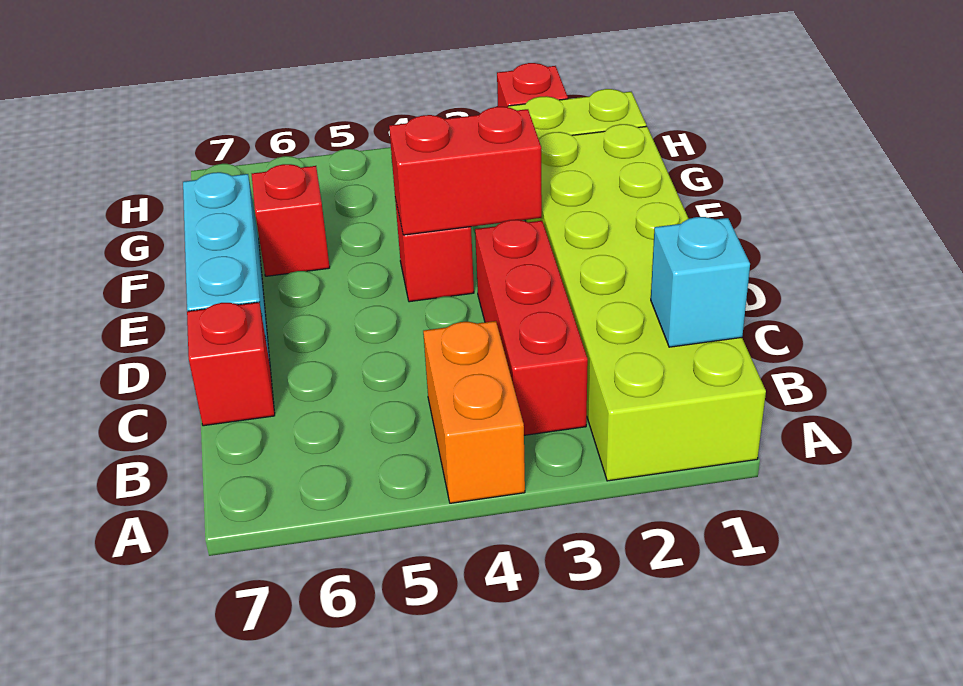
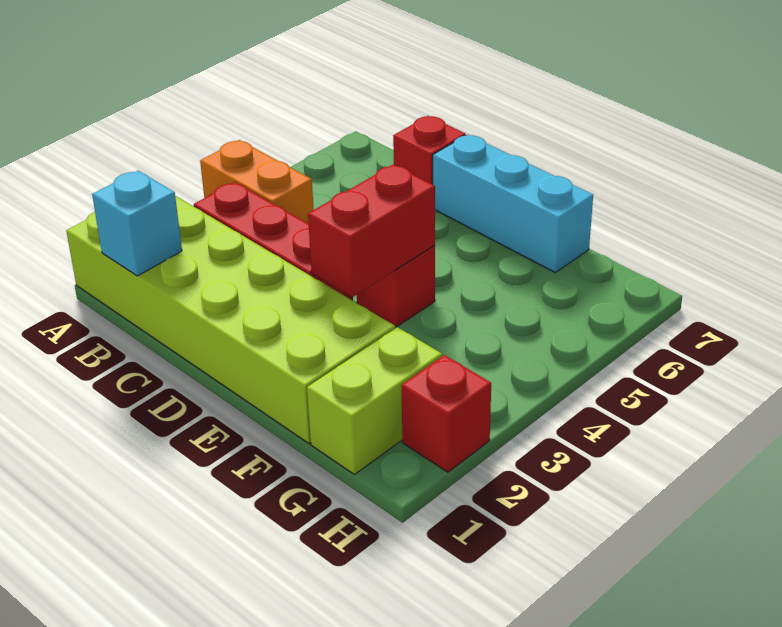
red 1x1 brick [252,164,330,276] -> none

